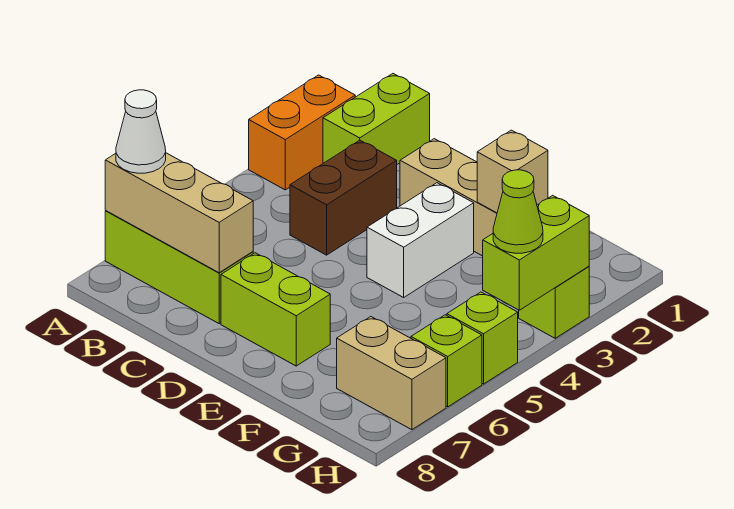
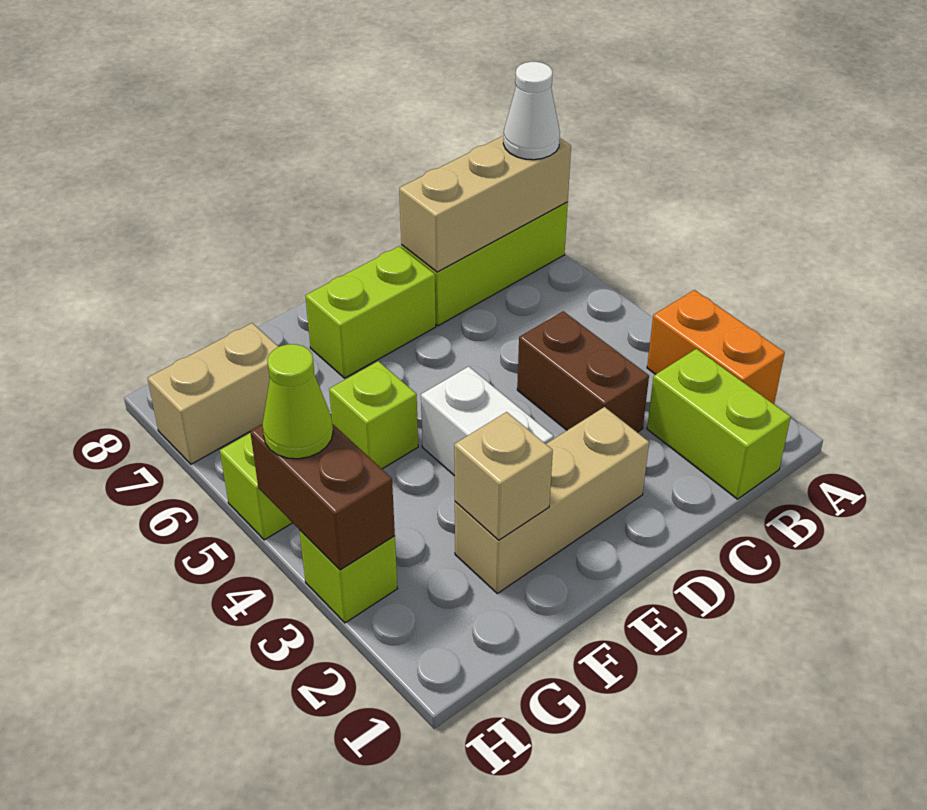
lime 1x2 brick [483,195,589,310] -> brown 1x2 brick [250,424,395,570]
lime 1x1 brick [411,315,482,407] -> lime 1x1 brick moved to [329,361,418,469]

